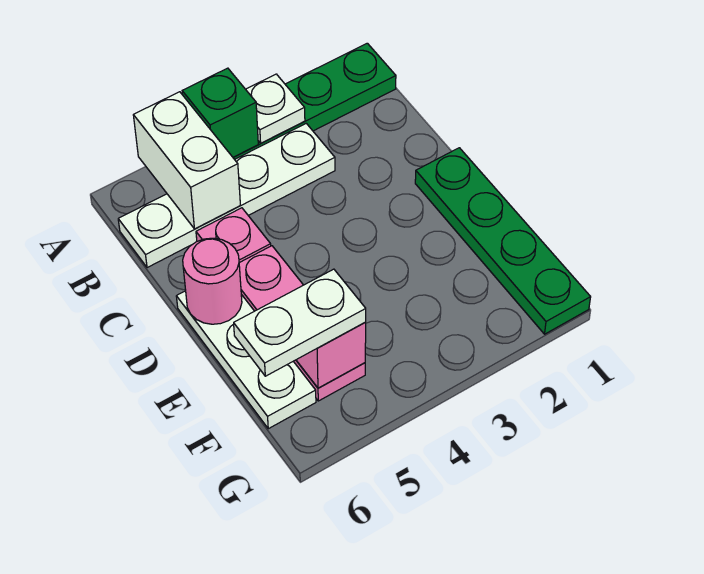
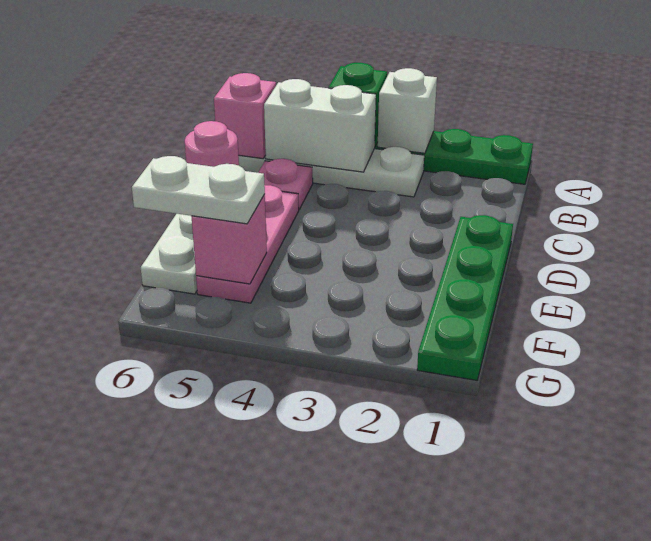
white 1x1 plate [246,74,305,143] -> white 1x1 brick [378,68,437,153]
white 1x2 brick [133,92,240,229] -> white 1x2 brick turned to [264,79,376,172]
none -> pink 1x1 brick [214,73,276,159]

